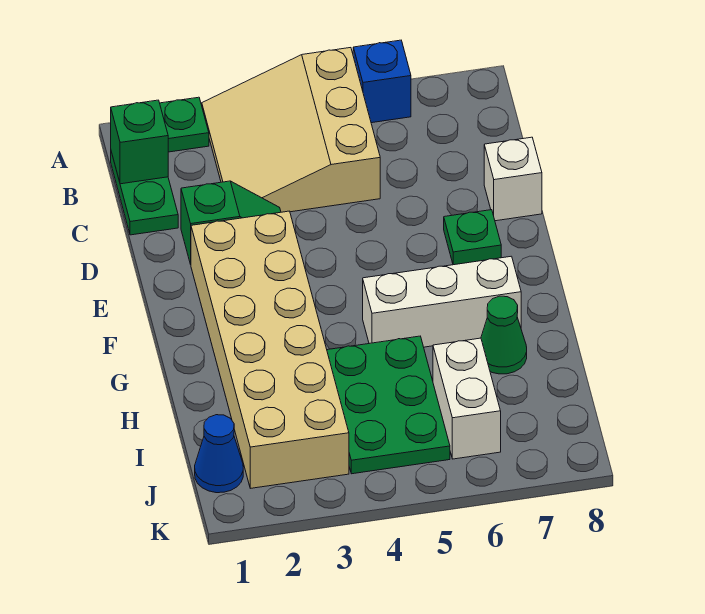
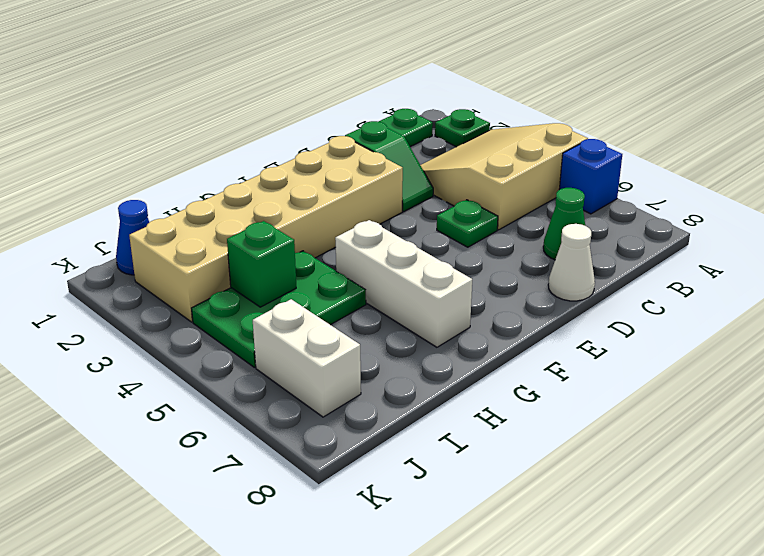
green 1x1 brick [111,100,168,184] -> green 1x1 brick moved to [227,221,296,307]
white 1x1 brick [484,137,542,221] -> white 1x1 cone [548,224,595,301]
green 1x1 plate [444,210,501,265] -> green 1x1 plate moved to [437,200,498,247]
green 1x1 cone [481,296,527,374] -> green 1x1 cone moved to [543,188,585,260]
white 1x2 brick [433,338,501,459] -> white 1x2 brick turned to [253,299,361,417]

